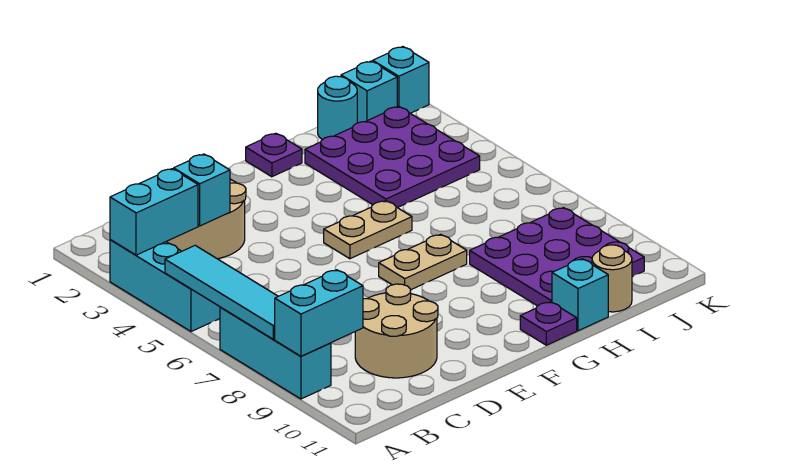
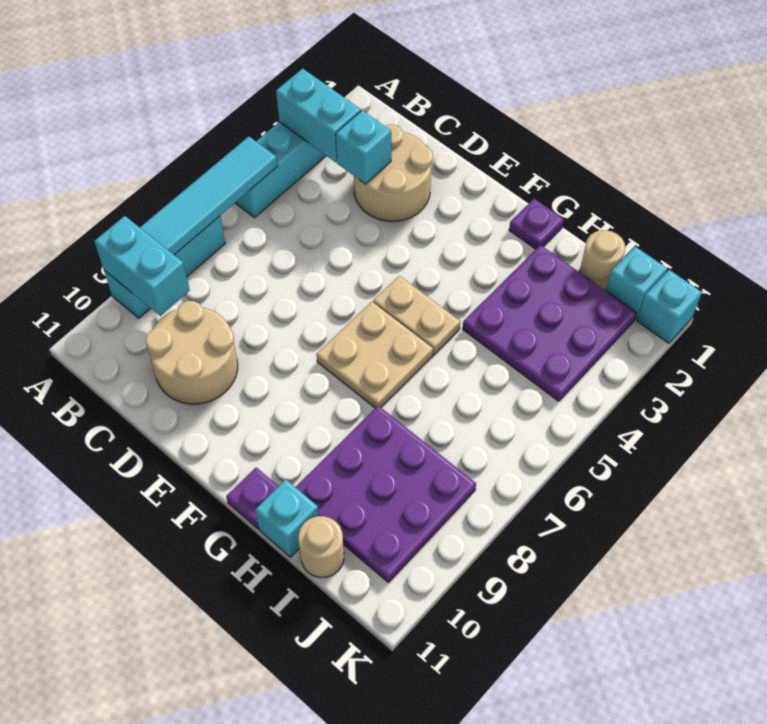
tan 1x2 plate [379,234,467,290] -> tan 2x2 plate [316,302,433,408]
cyan 1x1 round brick [318,76,357,140] -> tan 1x1 round brick [580,230,626,289]

